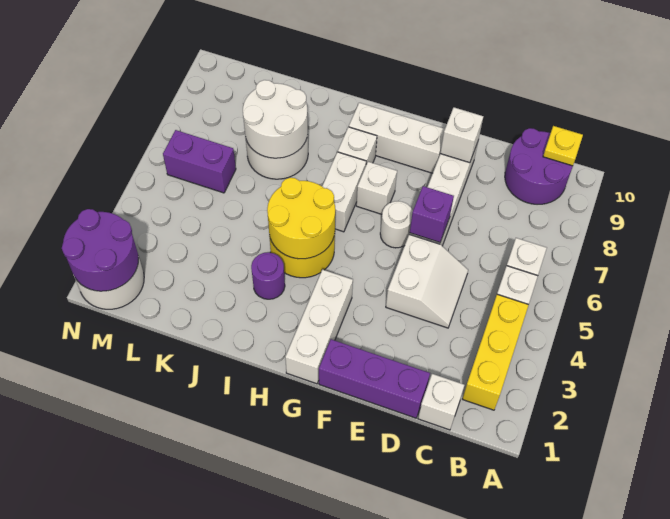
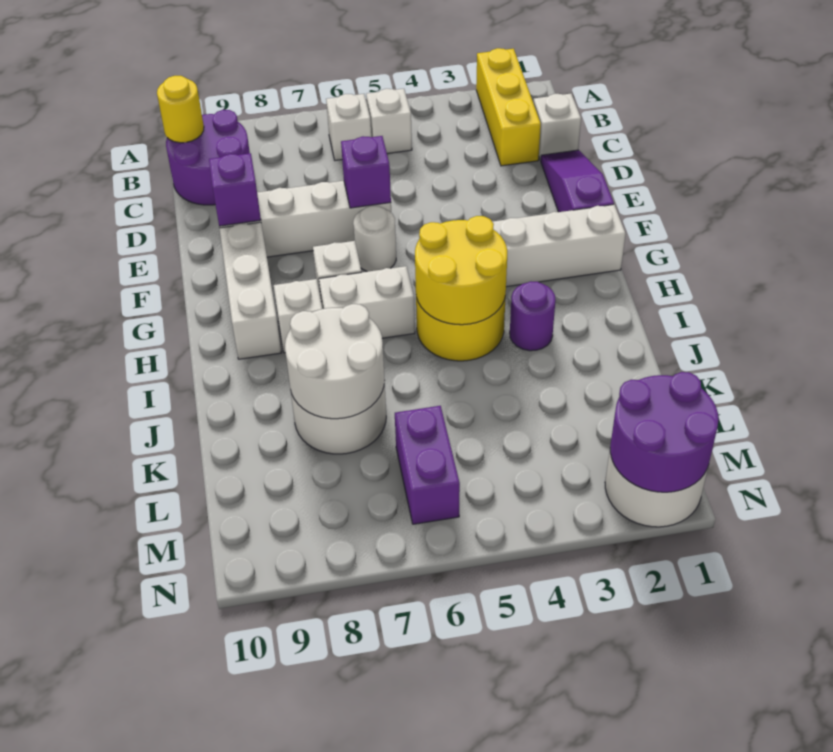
yellow 1x3 brick [463,294,528,410] -> yellow 1x3 brick turned to [476,48,541,166]
yellow 1x1 plate [543,126,583,166] -> yellow 1x1 round brick [157,76,204,143]
purple 1x3 brick [319,339,430,418] -> purple 1x3 slope [541,150,614,212]
white 2x2 slope [386,234,468,328] -> none
white 1x1 brick [440,108,483,163] -> purple 1x1 brick [209,153,261,226]

